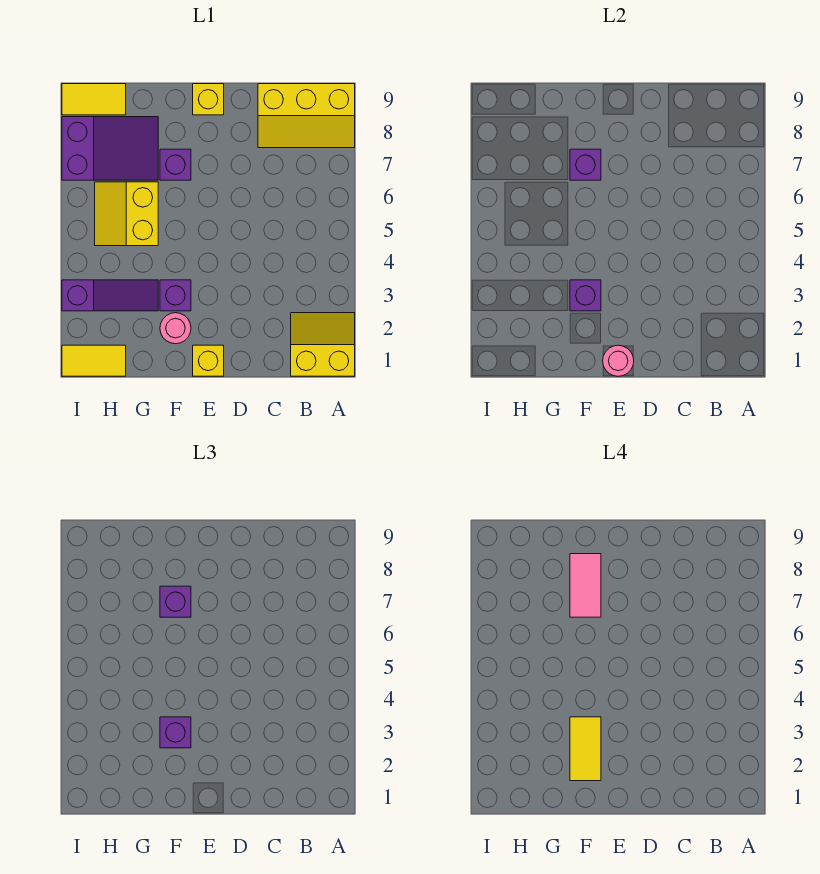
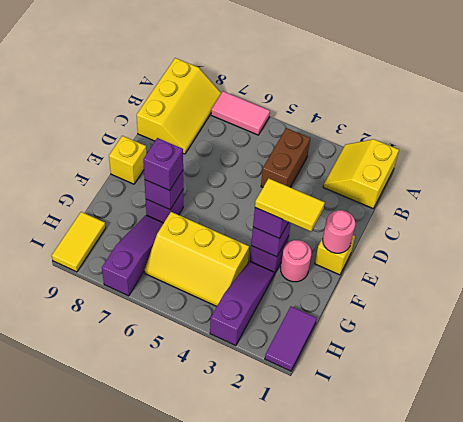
none -> brown 1x2 brick [261,128,310,187]
pink 1x2 tile [570,554,601,617] -> pink 1x2 tile moved to [211,91,270,135]
yellow 2x2 slope [95,182,158,246] -> yellow 2x3 slope [144,212,249,306]
purple 2x3 slope [62,117,158,180] -> purple 1x3 slope [102,215,164,296]
yellow 1x2 tile [62,345,126,376] -> purple 1x2 tile [265,307,317,371]

